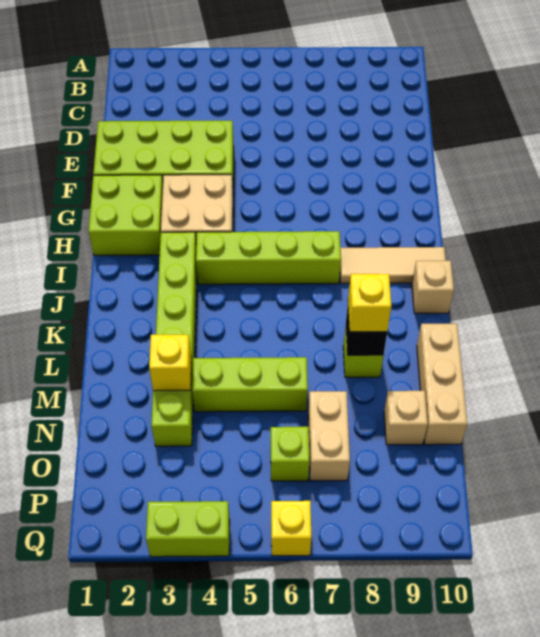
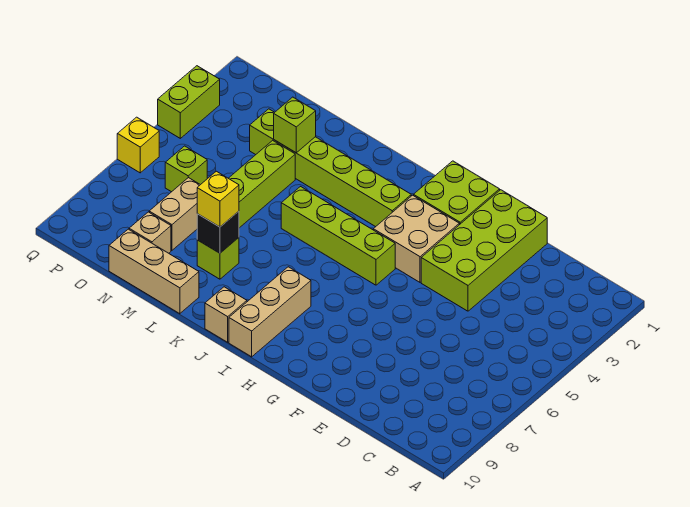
lime 1x4 brick [196,231,341,284] -> lime 1x4 brick turned to [281,187,395,285]
tan 1x3 tile [340,247,446,283] -> tan 1x3 brick [229,267,311,357]
yellow 1x1 brick [149,335,191,391] -> lime 1x1 brick [274,97,316,153]
tan 1x2 brick [308,391,350,481] -> tan 1x2 brick turned to [149,178,200,250]

